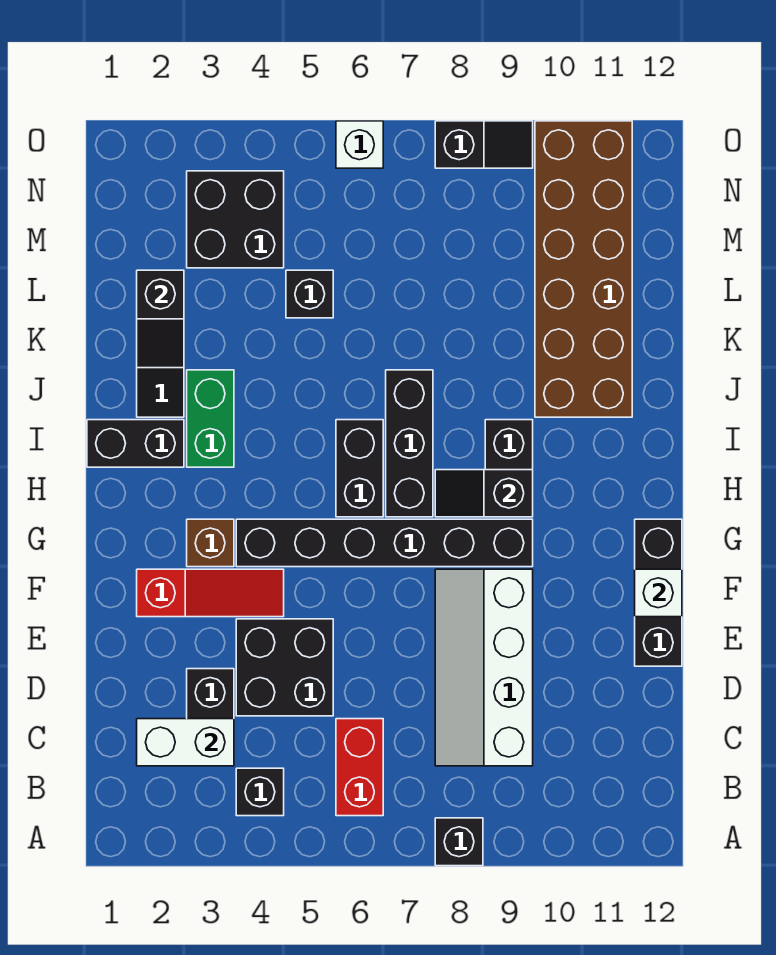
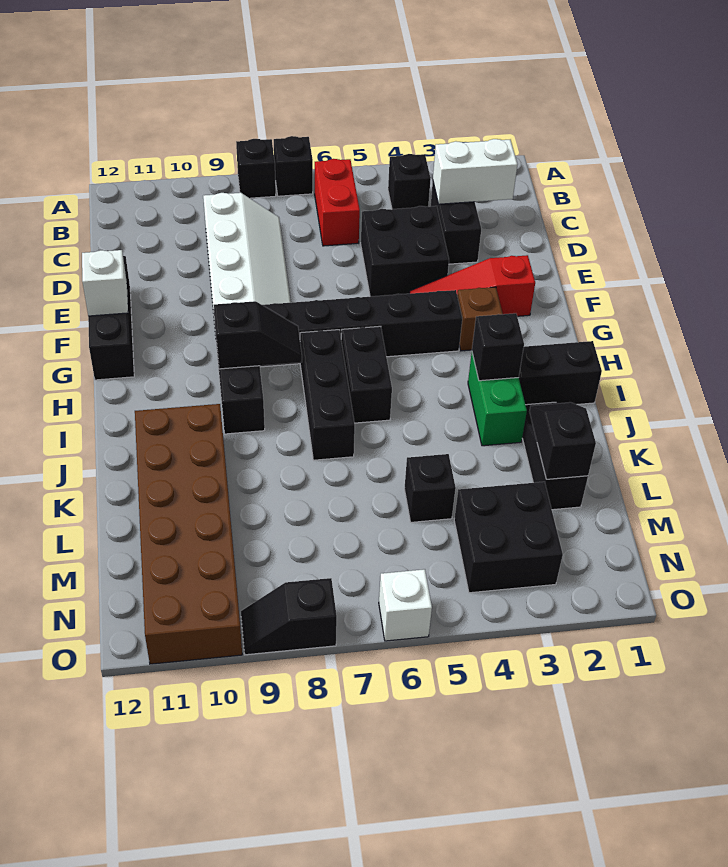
none -> black 1x1 brick [274,136,313,196]
none -> black 1x1 brick [472,313,524,381]

